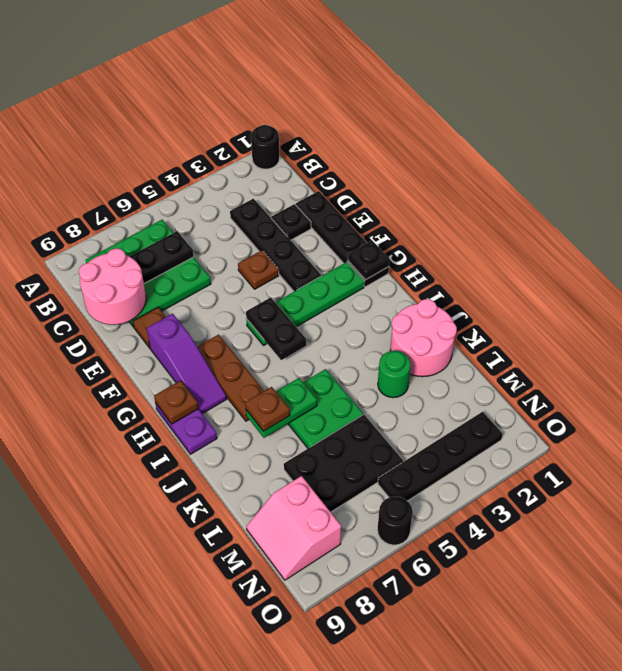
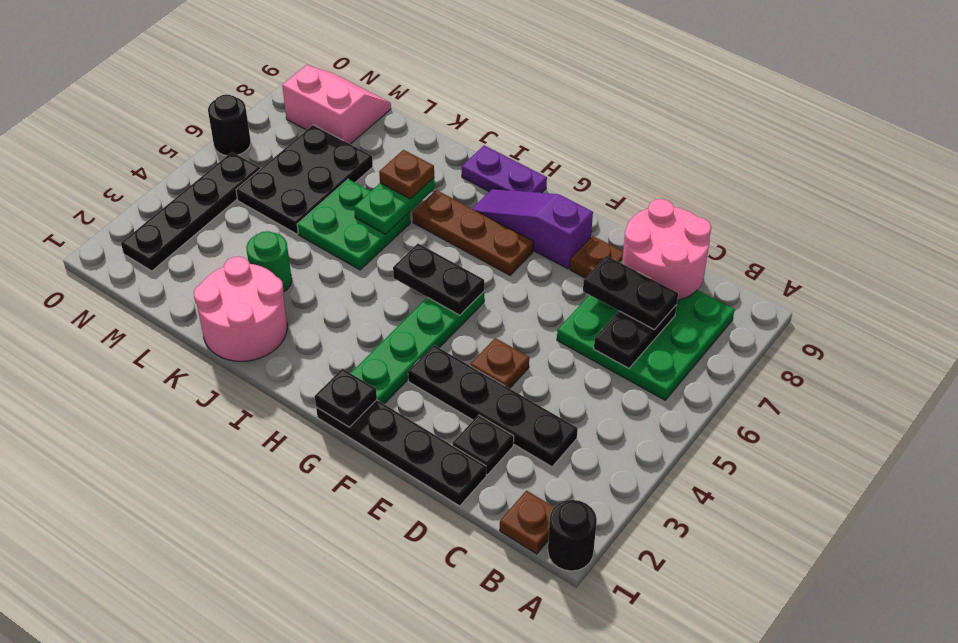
none -> black 1x2 plate [583,256,678,329]
brown 1x1 plate [154,380,198,424] -> brown 1x1 plate moved to [500,491,554,554]

